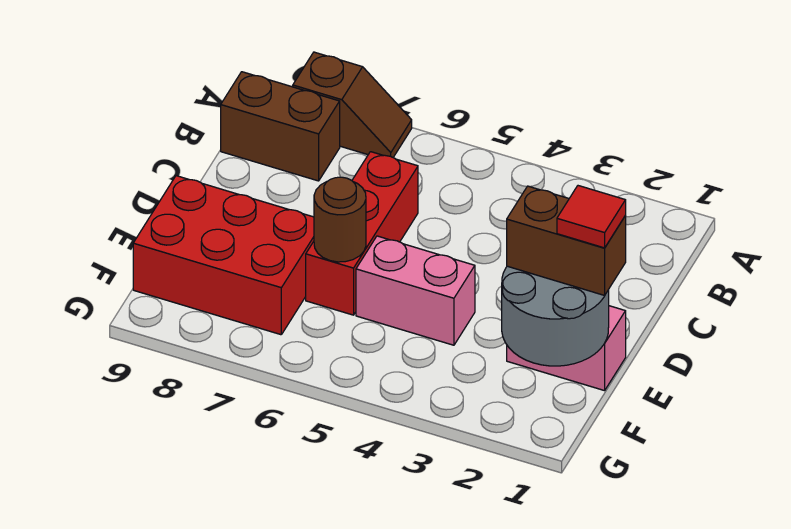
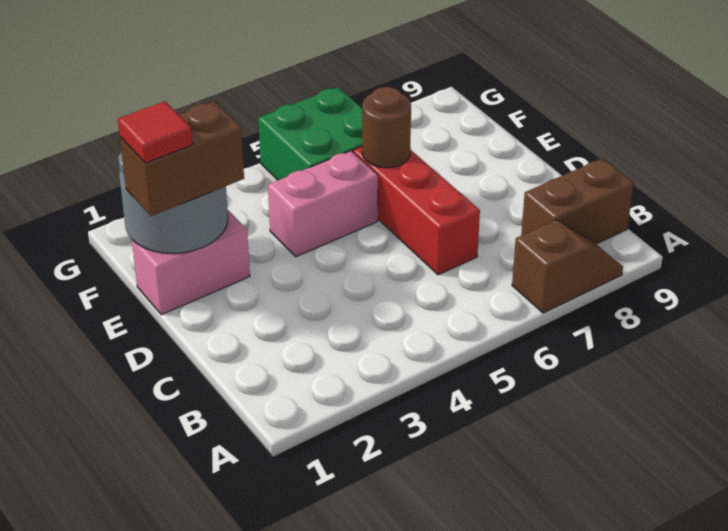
brown 1x2 slope [293,52,412,157] -> brown 1x2 slope turned to [512,220,623,313]
red 2x3 brick [133,176,314,335] -> none
none -> green 2x2 brick [258,87,362,180]

